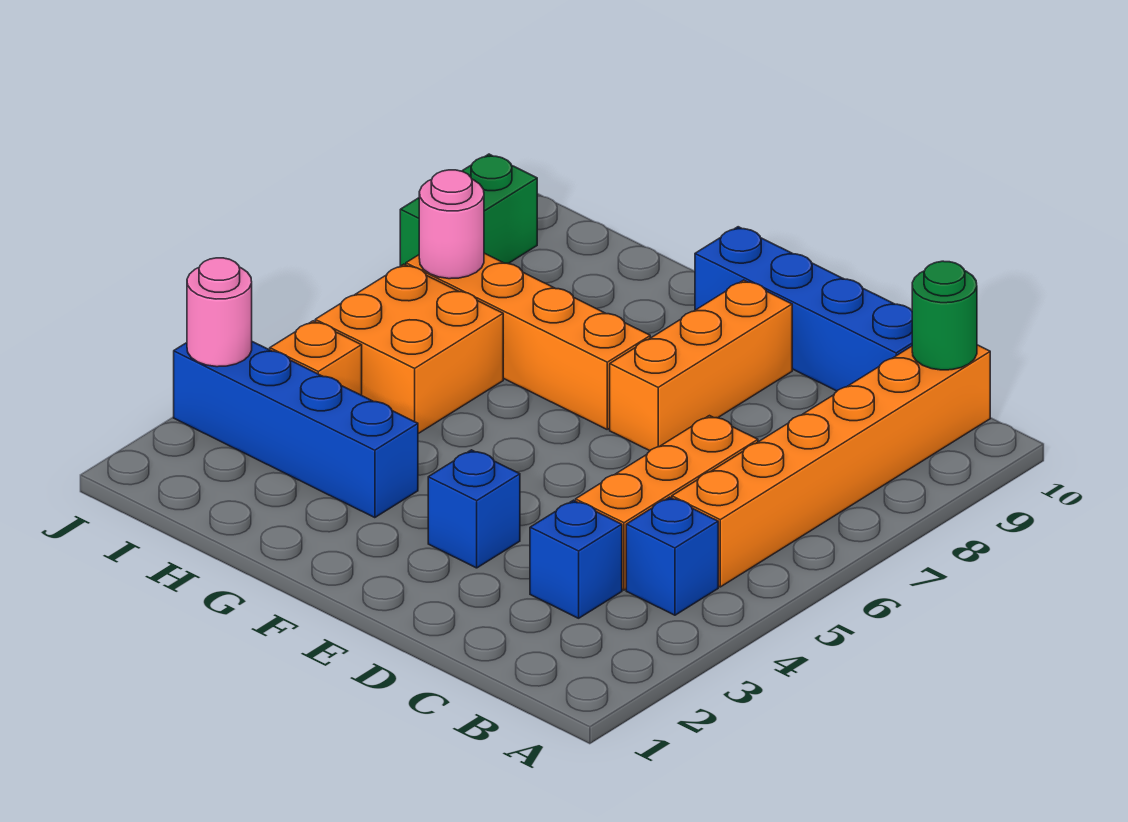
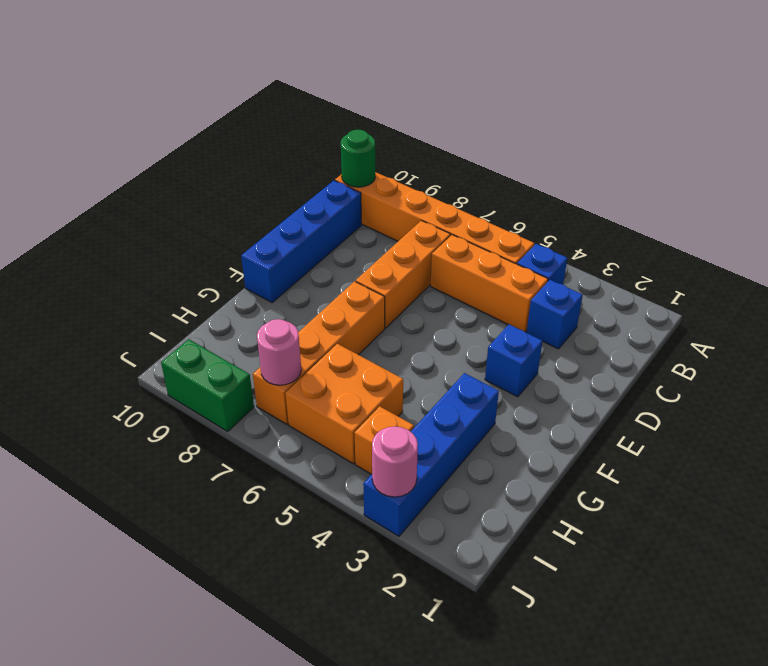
orange 1x3 brick [610,280,792,451] -> orange 1x3 brick turned to [356,221,451,328]

